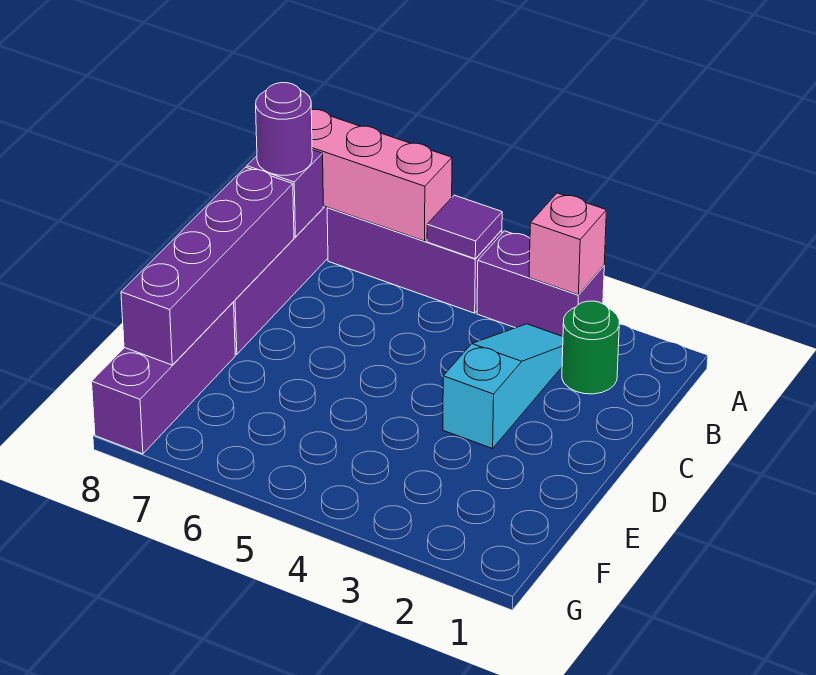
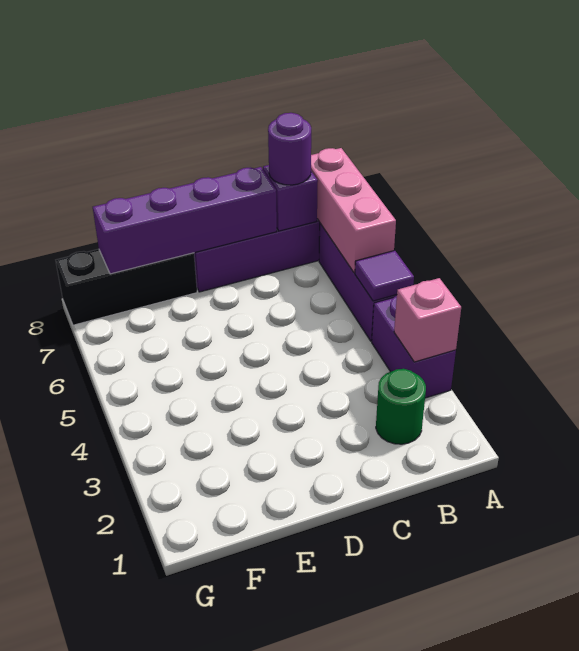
cyan 1x3 slope [443,324,563,448] -> none
purple 1x3 brick [92,302,235,454] -> black 1x3 brick [56,249,197,325]

